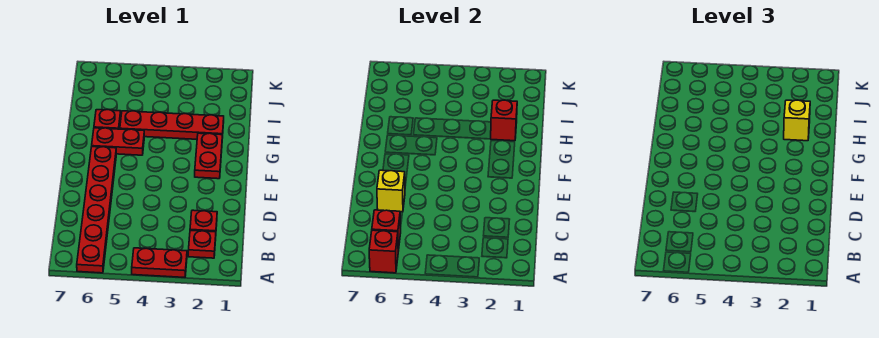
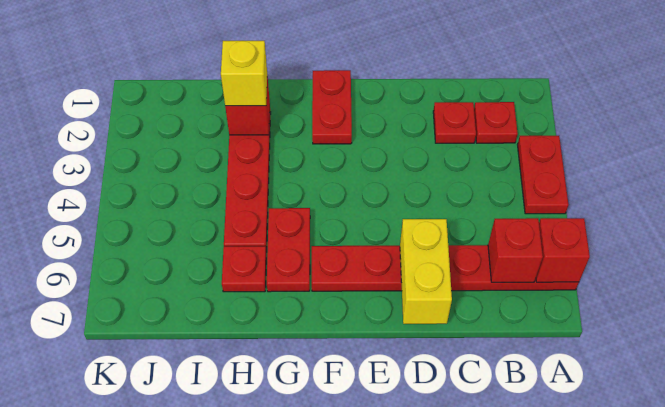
yellow 1x1 brick [377,170,405,212] -> yellow 1x2 brick [400,219,452,324]
red 1x2 plate [195,133,222,179] -> red 1x2 plate turned to [312,70,352,144]

